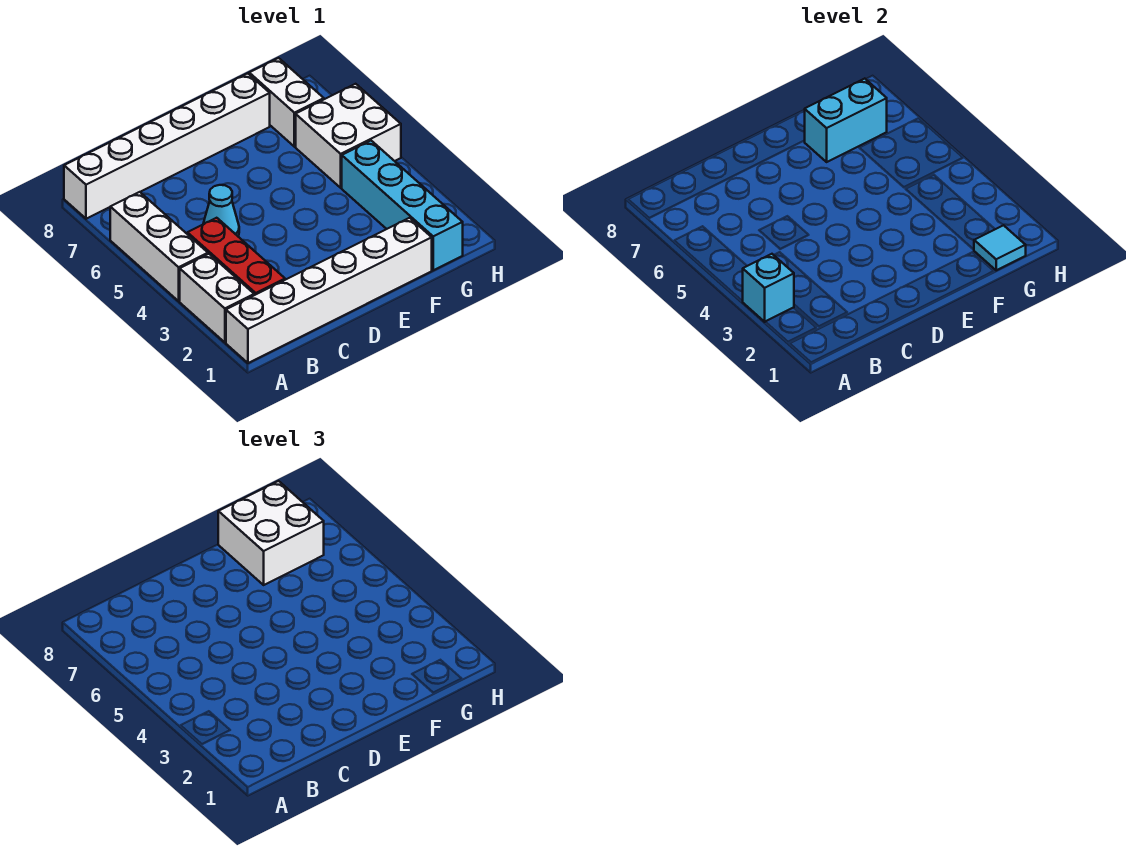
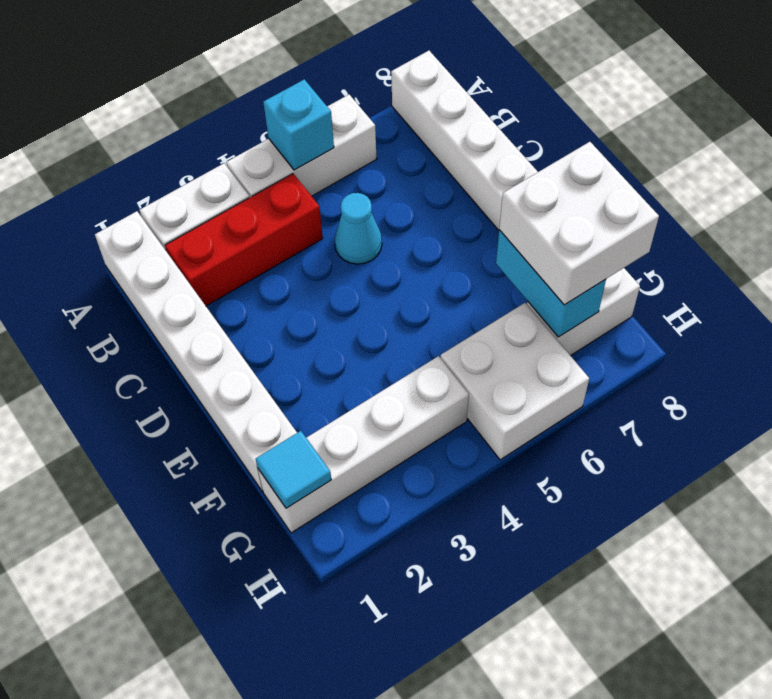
cyan 1x1 brick [743,254,794,322] -> cyan 1x1 brick moved to [263,79,334,170]
cyan 1x4 brick [342,141,463,270] -> white 1x4 brick [258,356,469,533]

